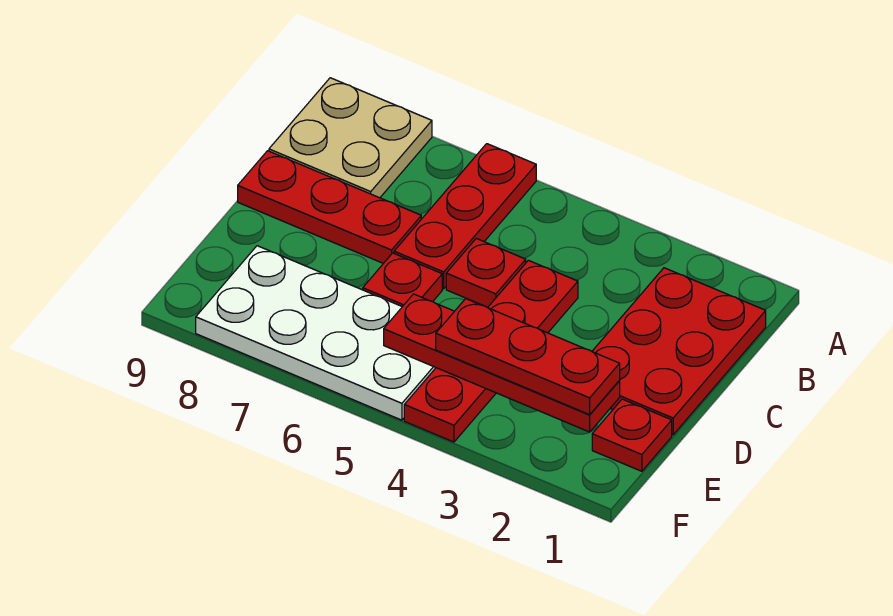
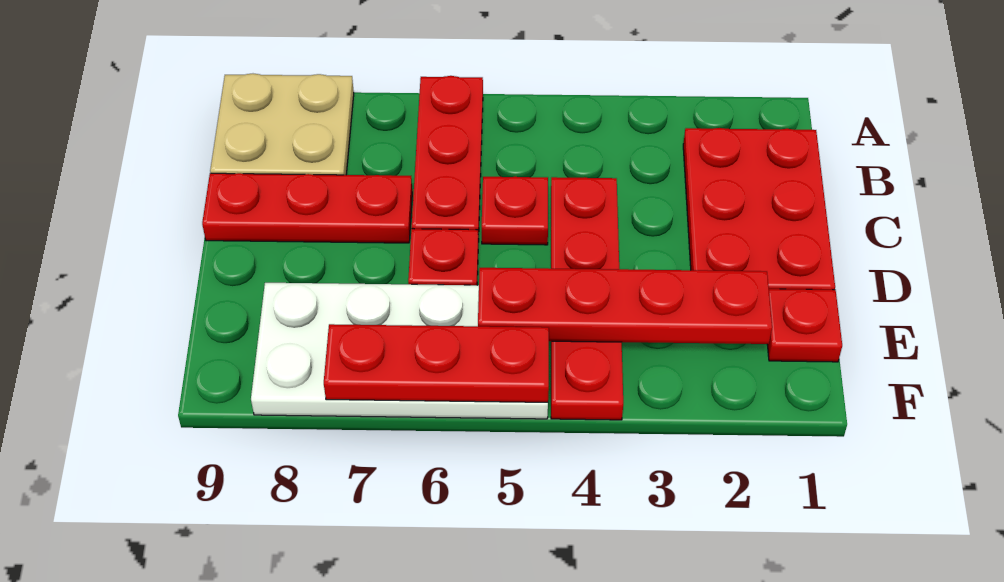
red 1x3 plate [436,299,620,415] -> red 1x3 plate moved to [324,324,549,402]

